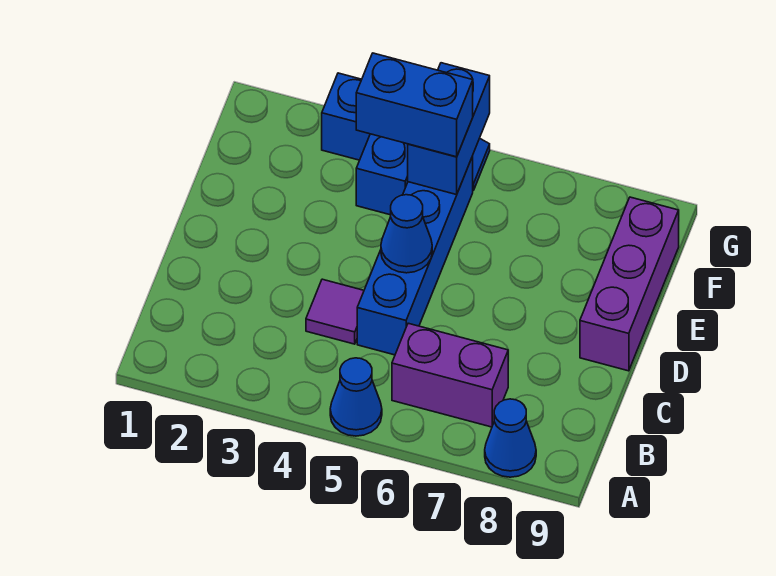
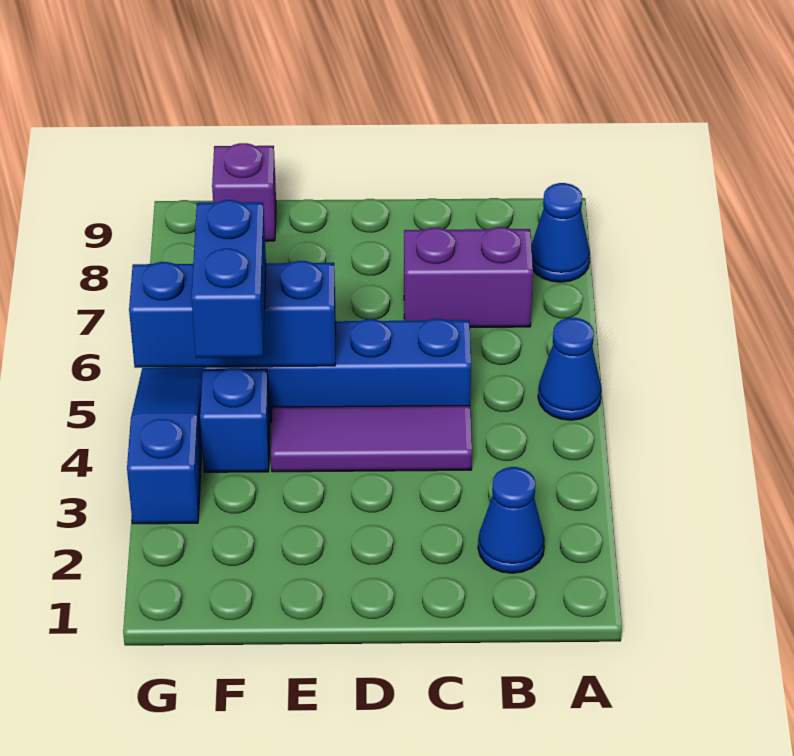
purple 1x2 brick [392,323,508,427] -> purple 1x2 brick turned to [404,227,533,327]
purple 1x1 tile [306,279,364,344] -> purple 1x3 tile [271,406,472,472]
blue 1x1 cone [381,195,432,273] -> blue 1x1 cone moved to [478,467,545,573]
purple 1x3 brick [580,197,679,371] -> purple 1x1 brick [212,143,276,241]
blue 1x2 brick [408,63,490,195] -> blue 1x3 brick [129,261,336,368]

